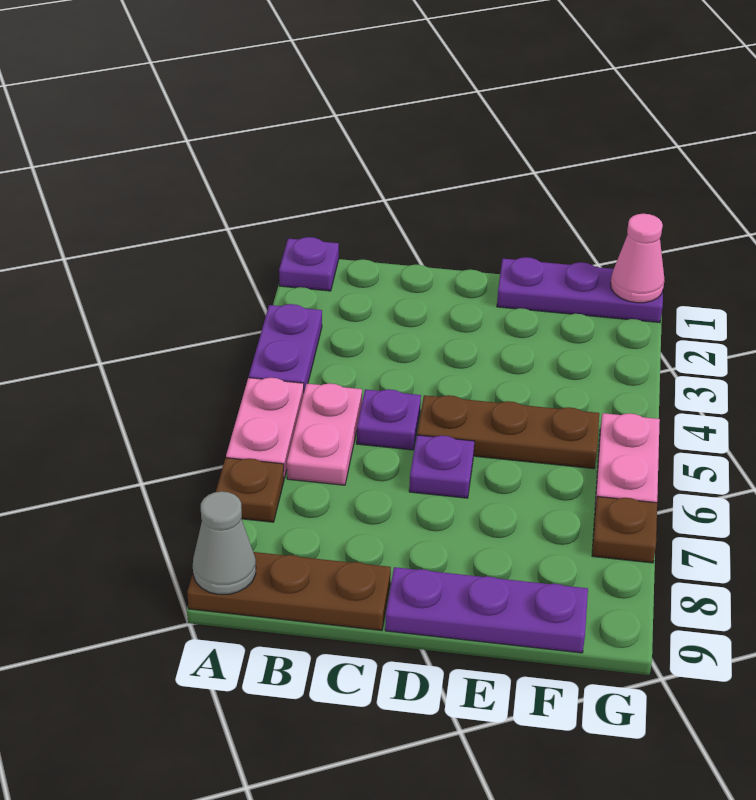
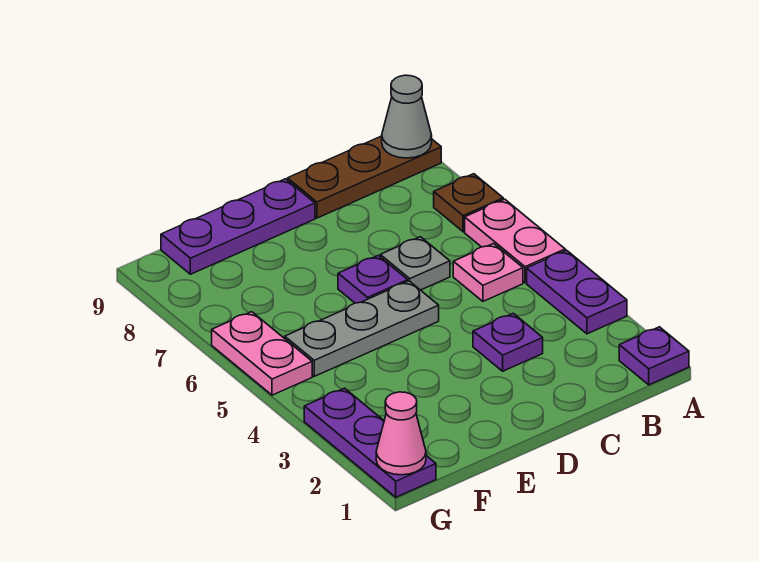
pink 1x2 plate [287,383,362,485] -> pink 1x1 plate [453,244,523,301]
purple 1x1 plate [357,389,421,450] -> purple 1x1 plate moved to [473,313,543,371]
none -> grey 1x1 plate [380,237,450,290]
brown 1x3 plate [417,395,599,469] -> grey 1x3 plate [285,281,439,376]
purple 1x3 plate [497,257,663,323] -> purple 1x3 plate turned to [304,388,436,497]
brown 1x1 plate [592,496,657,563] -> none

